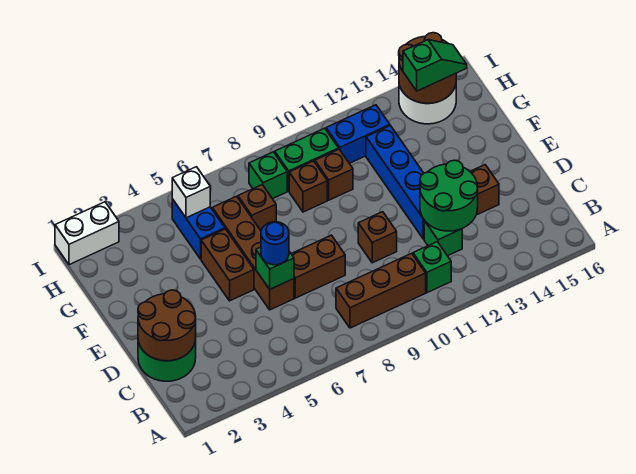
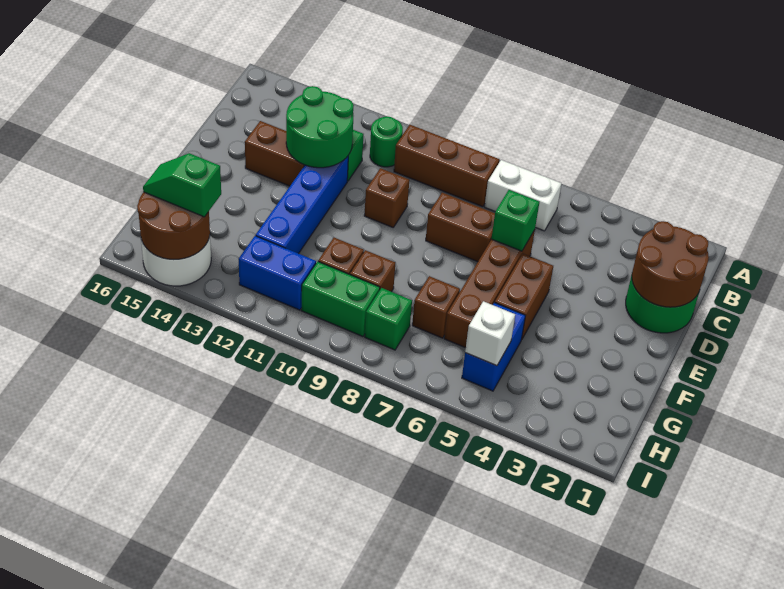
green 1x1 brick [413,242,451,293] -> green 1x1 round brick [370,116,403,167]
blue 1x1 round brick [261,222,289,265] -> none
white 1x2 brick [55,202,119,265] -> white 1x2 brick moved to [485,160,562,231]

